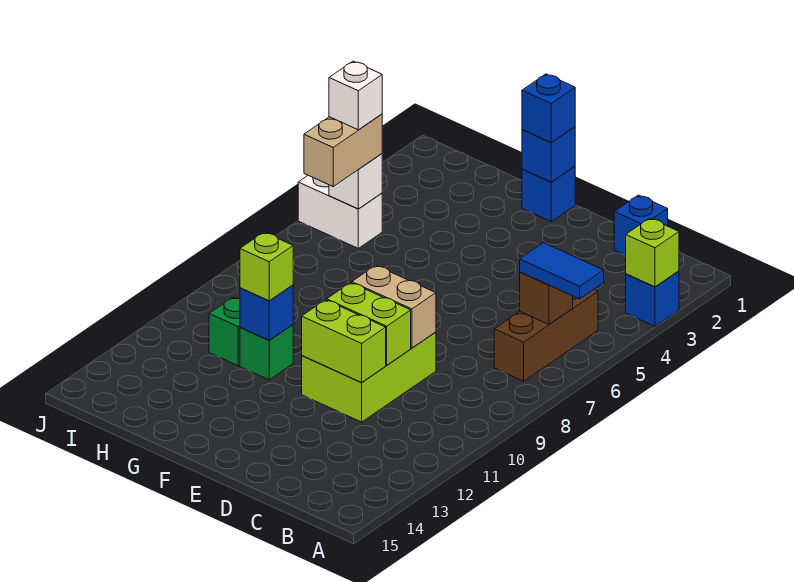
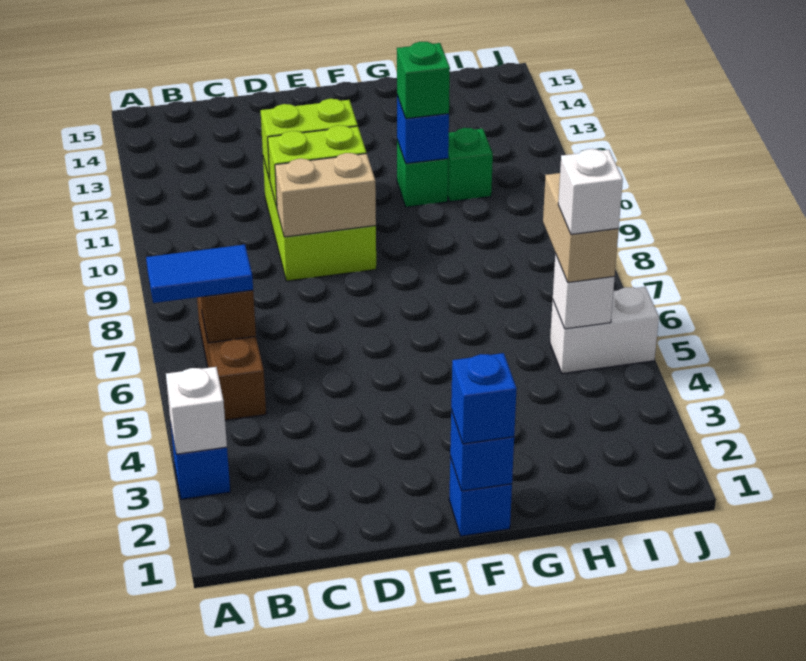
lime 1x1 brick [626,218,679,287] -> white 1x1 brick [166,367,227,454]
blue 1x1 brick [614,195,668,256] -> none
lime 1x1 brick [240,232,293,301] -> green 1x1 brick [397,42,450,119]

